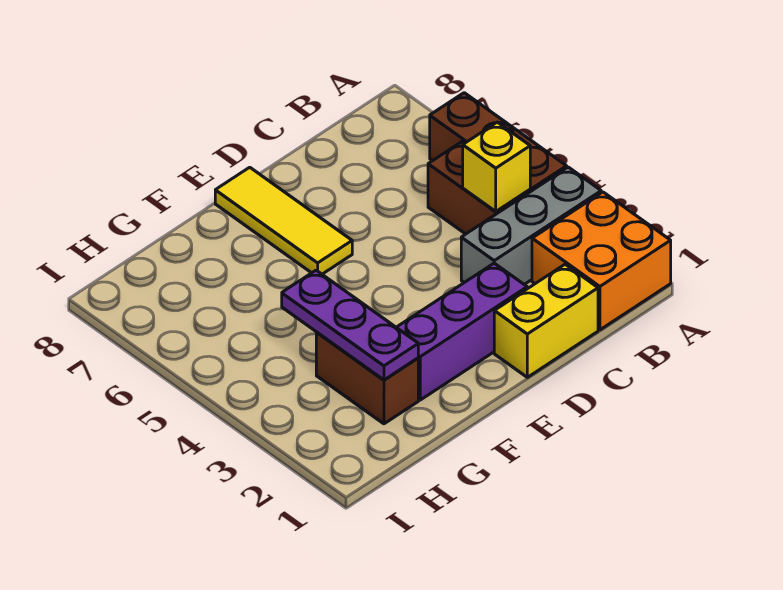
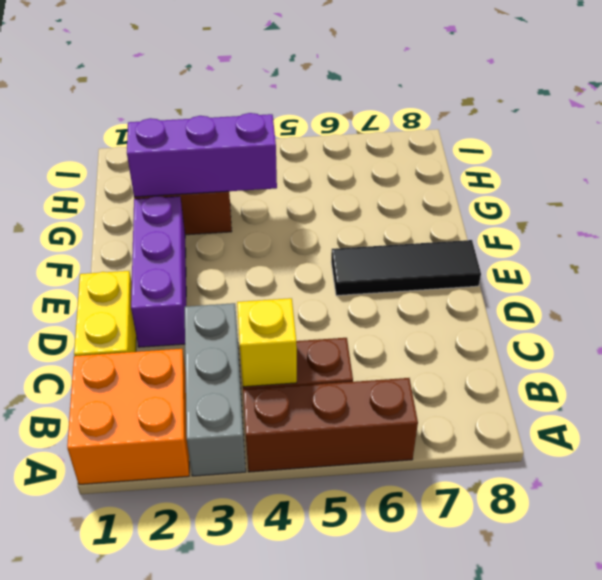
yellow 1x3 tile [215,167,352,274] -> black 1x3 tile [331,240,481,296]
purple 1x3 plate [282,270,418,380] -> purple 1x3 brick [127,113,277,197]

